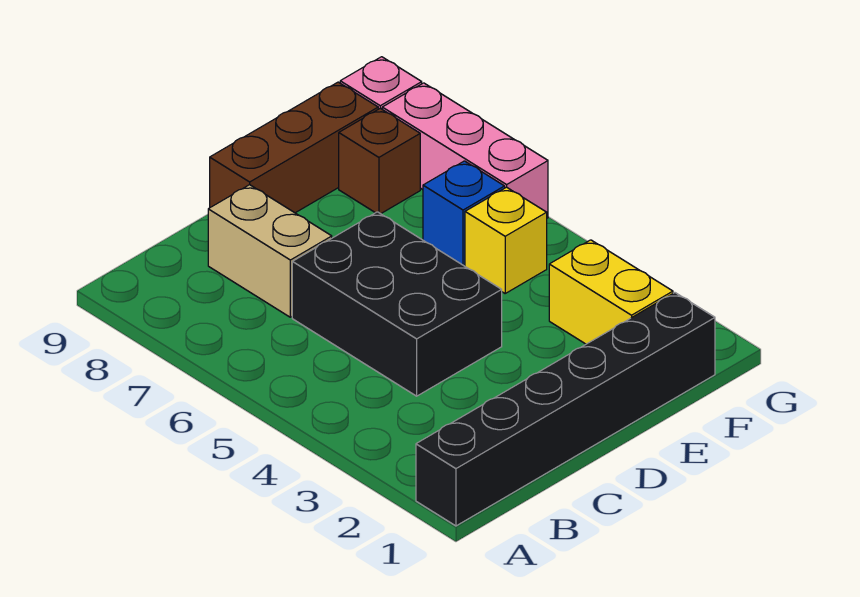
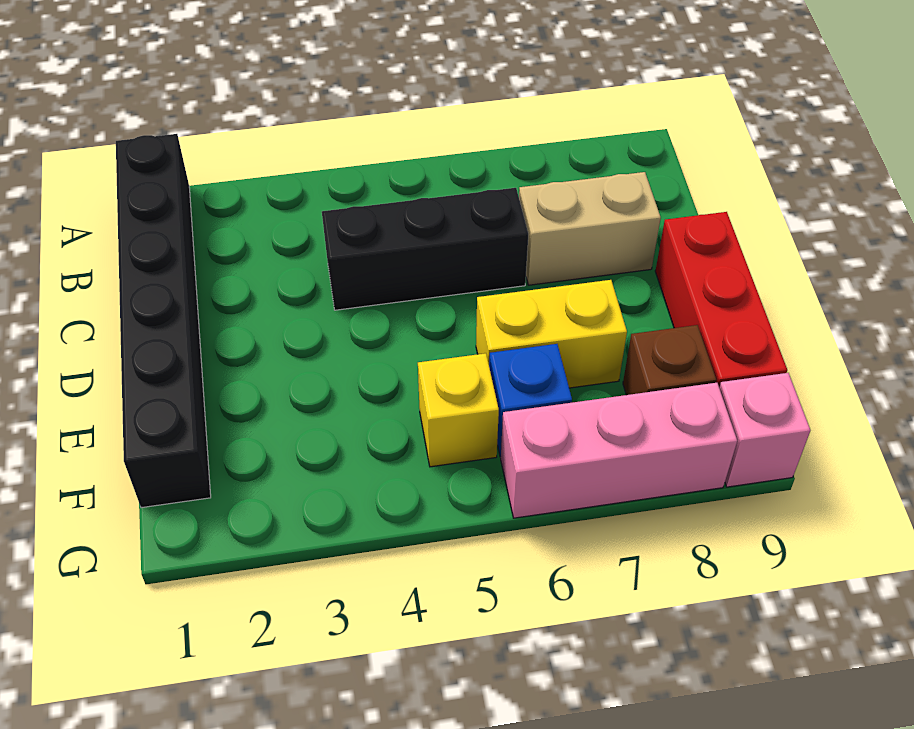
black 2x3 brick [292,212,502,396] -> black 1x3 brick [322,188,529,310]
brown 1x3 brick [210,82,378,213] -> red 1x3 brick [655,212,787,387]
yellow 1x2 brick [549,240,673,344] -> yellow 1x2 brick moved to [476,280,627,388]

